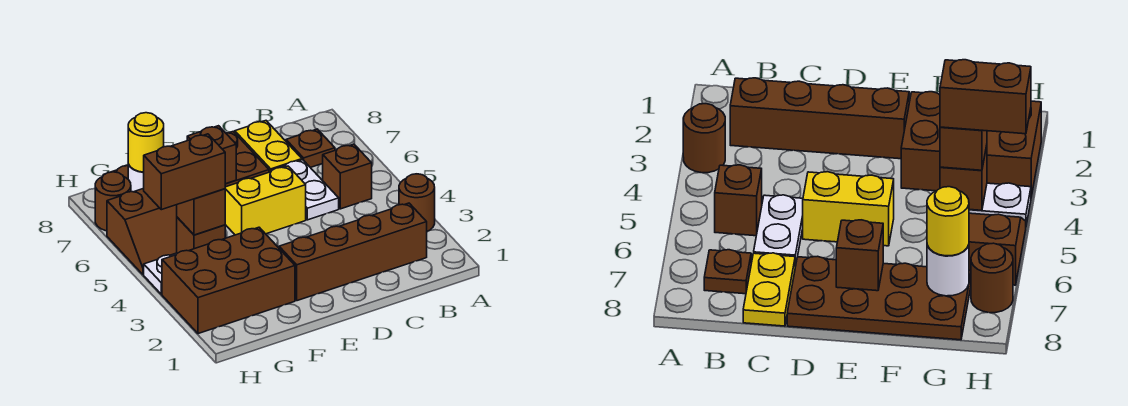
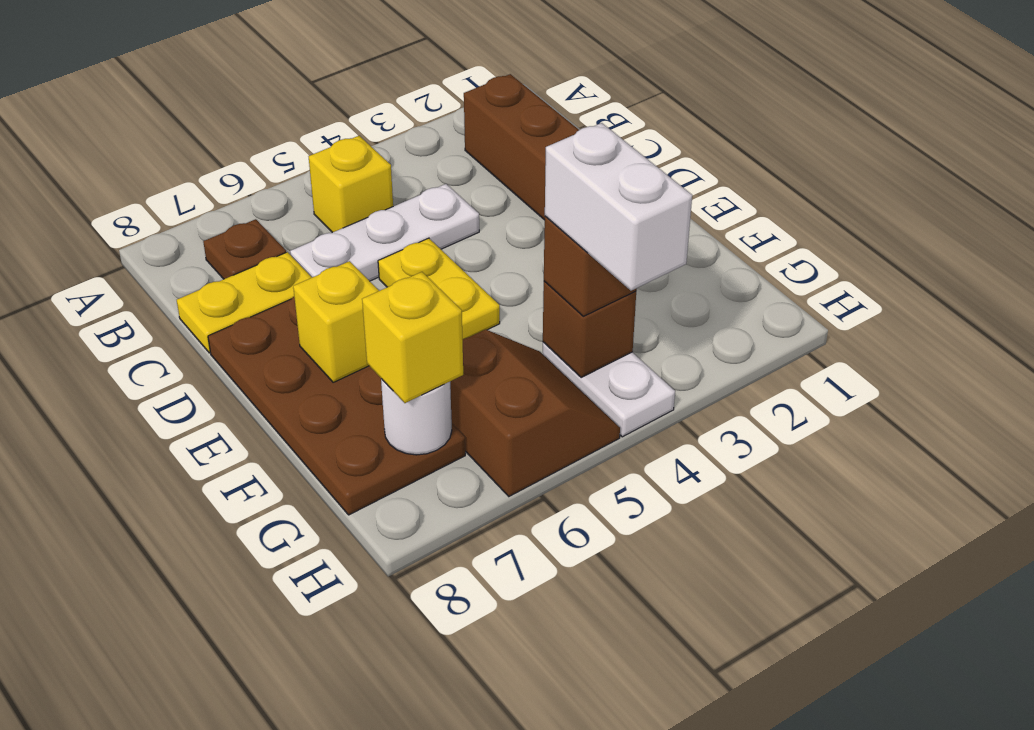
brown 1x1 round brick [399,174,435,231] -> none
brown 1x1 brick [322,144,372,209] -> yellow 1x1 brick [309,136,393,233]
white 1x2 plate [279,160,339,220] -> white 1x3 plate [290,184,479,281]
yellow 1x2 brick [225,166,306,235] -> yellow 1x2 plate [378,238,500,339]
brown 1x1 brick [187,126,236,184] -> yellow 1x1 brick [293,261,379,382]
brown 2x3 brick [162,227,295,334] -> none
brown 1x2 brick [143,134,225,210] -> white 1x2 brick [545,123,692,291]
yellow 1x1 round brick [128,113,164,172] -> yellow 1x1 brick [362,272,463,403]
brown 1x1 round brick [95,172,131,231] -> none

